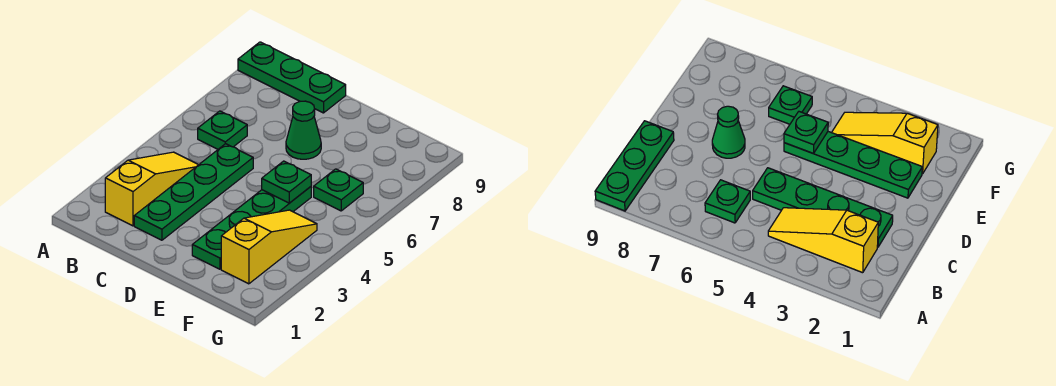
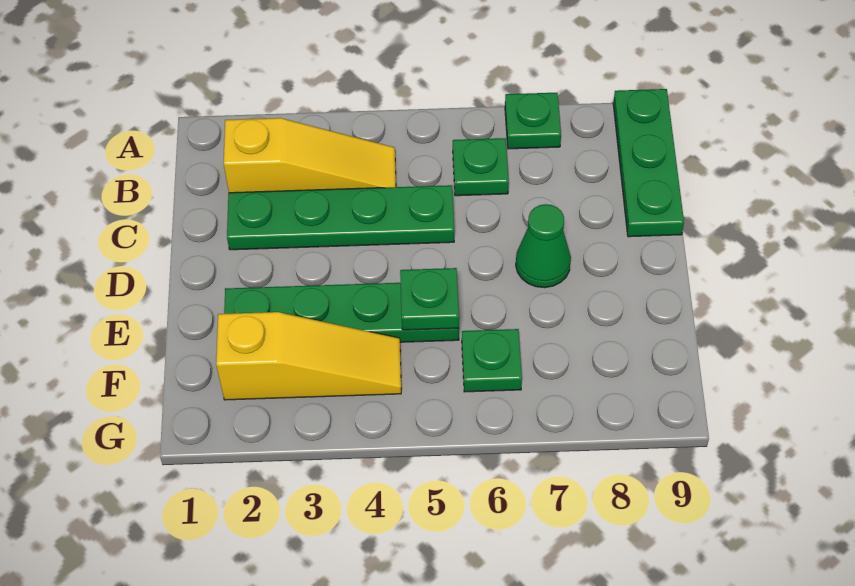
none -> green 1x1 plate [505,93,561,149]

